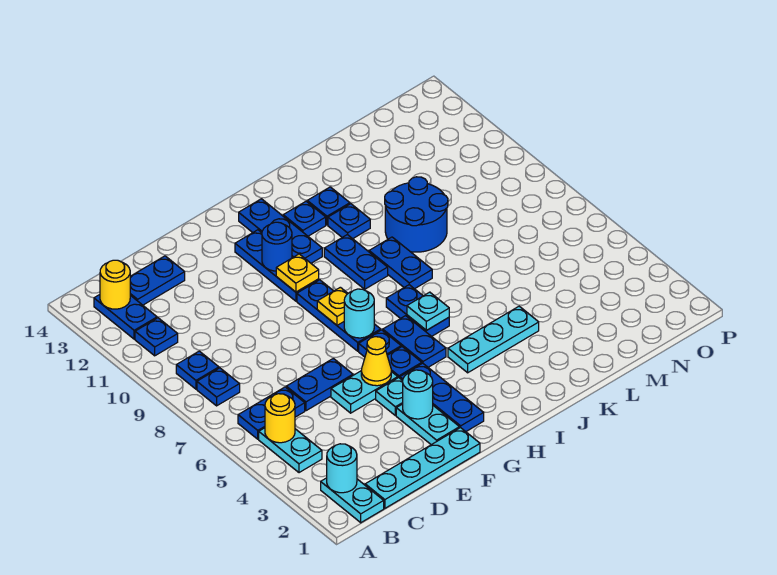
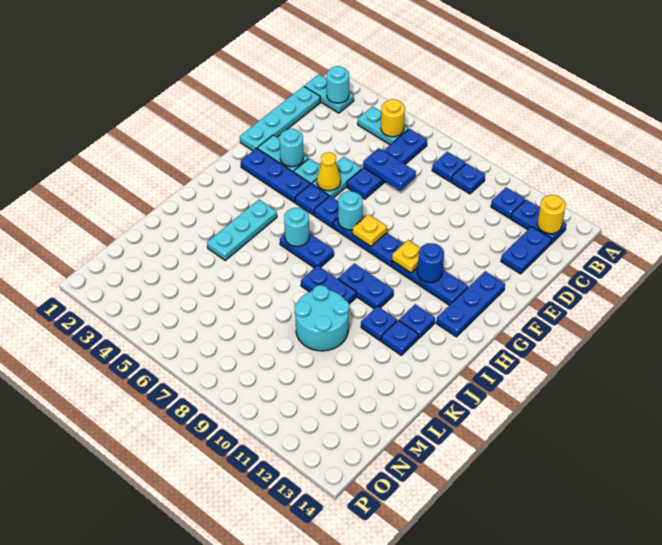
blue 1x2 plate [383,316,446,367] -> blue 1x2 plate moved to [363,148,416,191]
blue 1x3 plate [239,199,322,263] -> blue 1x3 plate turned to [436,271,505,337]
cyan 1x1 plate [407,292,449,330] -> cyan 1x1 round brick [284,208,309,246]
blue 2x2 round brick [385,177,448,252] -> cyan 2x2 round brick [295,285,349,351]

